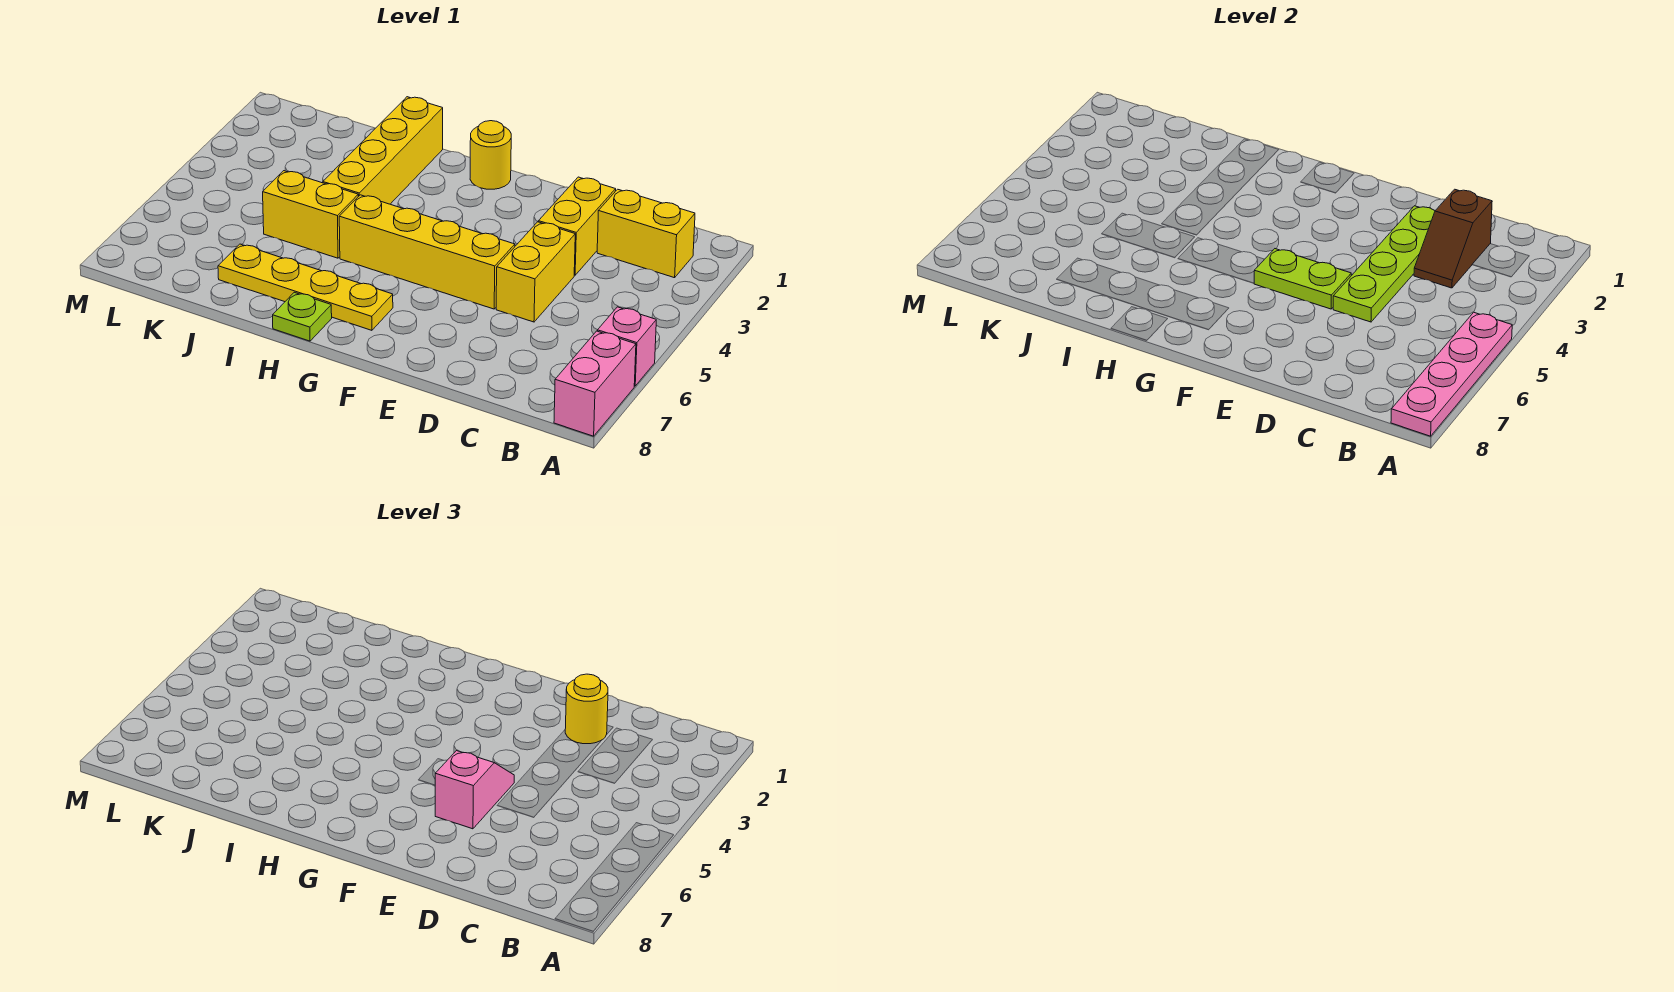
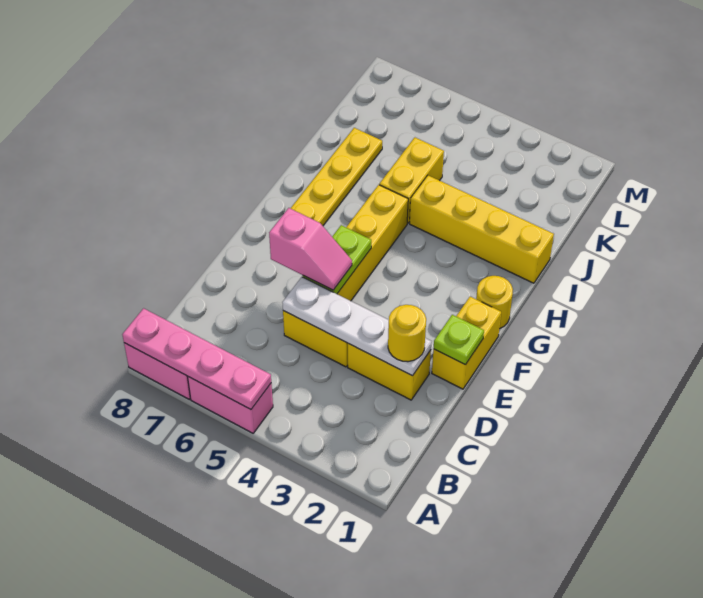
pink 1x1 brick [598,307,656,386] -> pink 1x2 brick [188,377,273,433]
yellow 1x2 brick [597,189,695,278] -> yellow 1x2 brick moved to [432,297,501,389]
brown 1x2 slope [1414,189,1492,288] -> none
lime 1x4 plate [1333,206,1435,322] -> white 1x4 plate [282,277,432,376]
lime 1x1 plate [273,292,332,341] -> lime 1x1 plate moved to [434,315,484,365]

